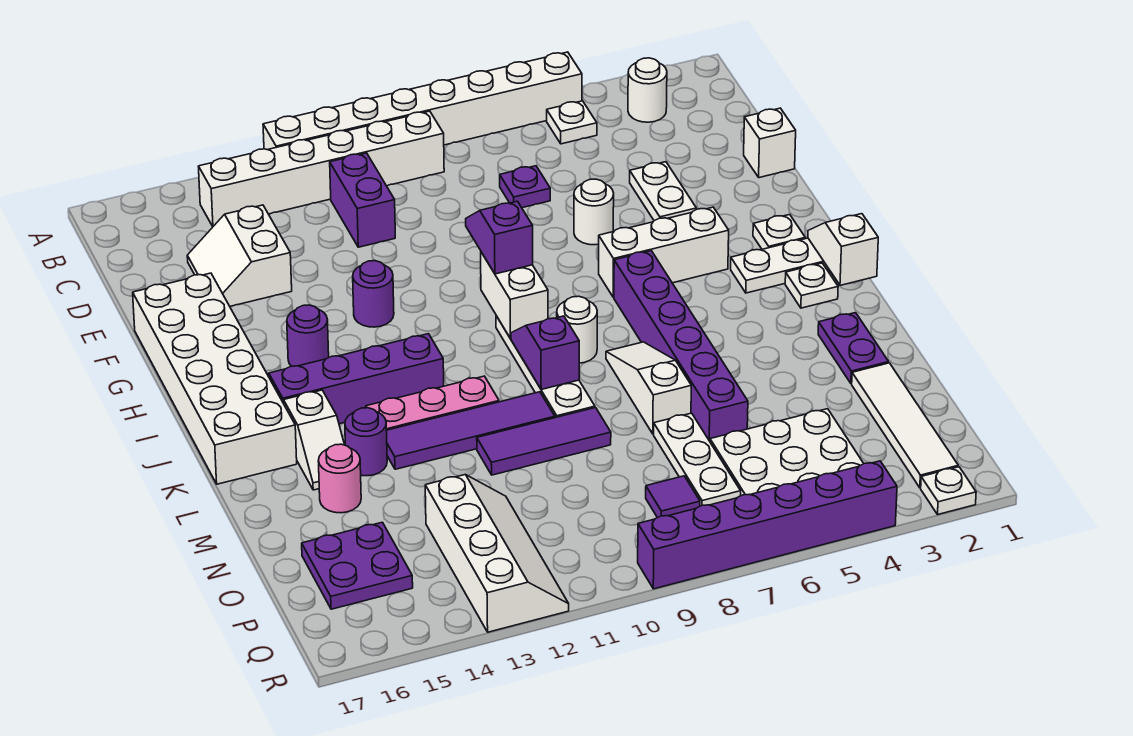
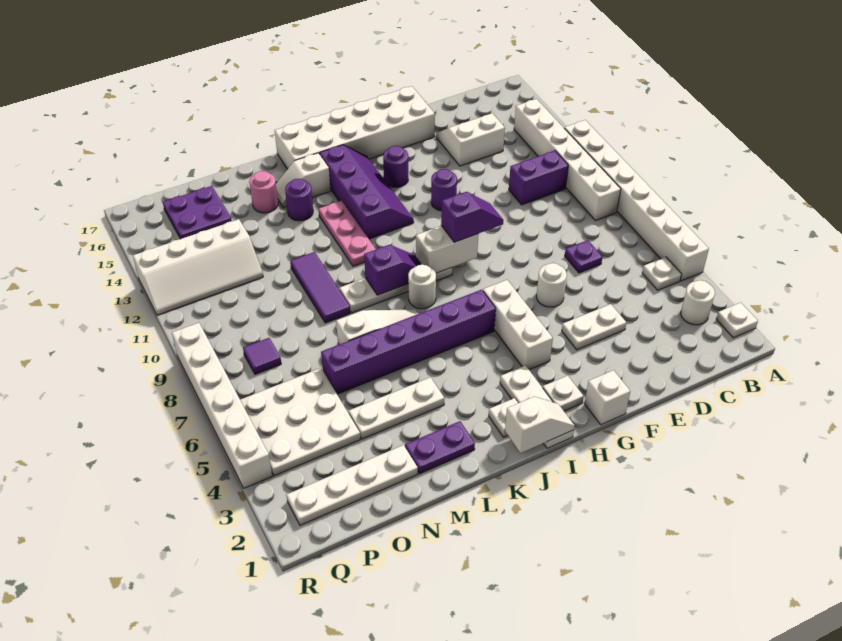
white 1x1 brick [744,108,796,178] -> white 1x1 brick moved to [585,370,630,425]
purple 1x4 tile [387,392,555,469] -> none
white 1x4 tile [852,363,958,488] -> white 1x4 plate [286,445,418,525]
white 1x3 plate [654,413,741,506] -> white 1x3 plate moved to [349,377,444,439]
white 1x1 plate [921,467,976,514] -> white 1x1 plate moved to [716,302,758,338]
purple 1x6 brick [638,461,897,589] -> white 1x6 brick [172,323,272,488]

